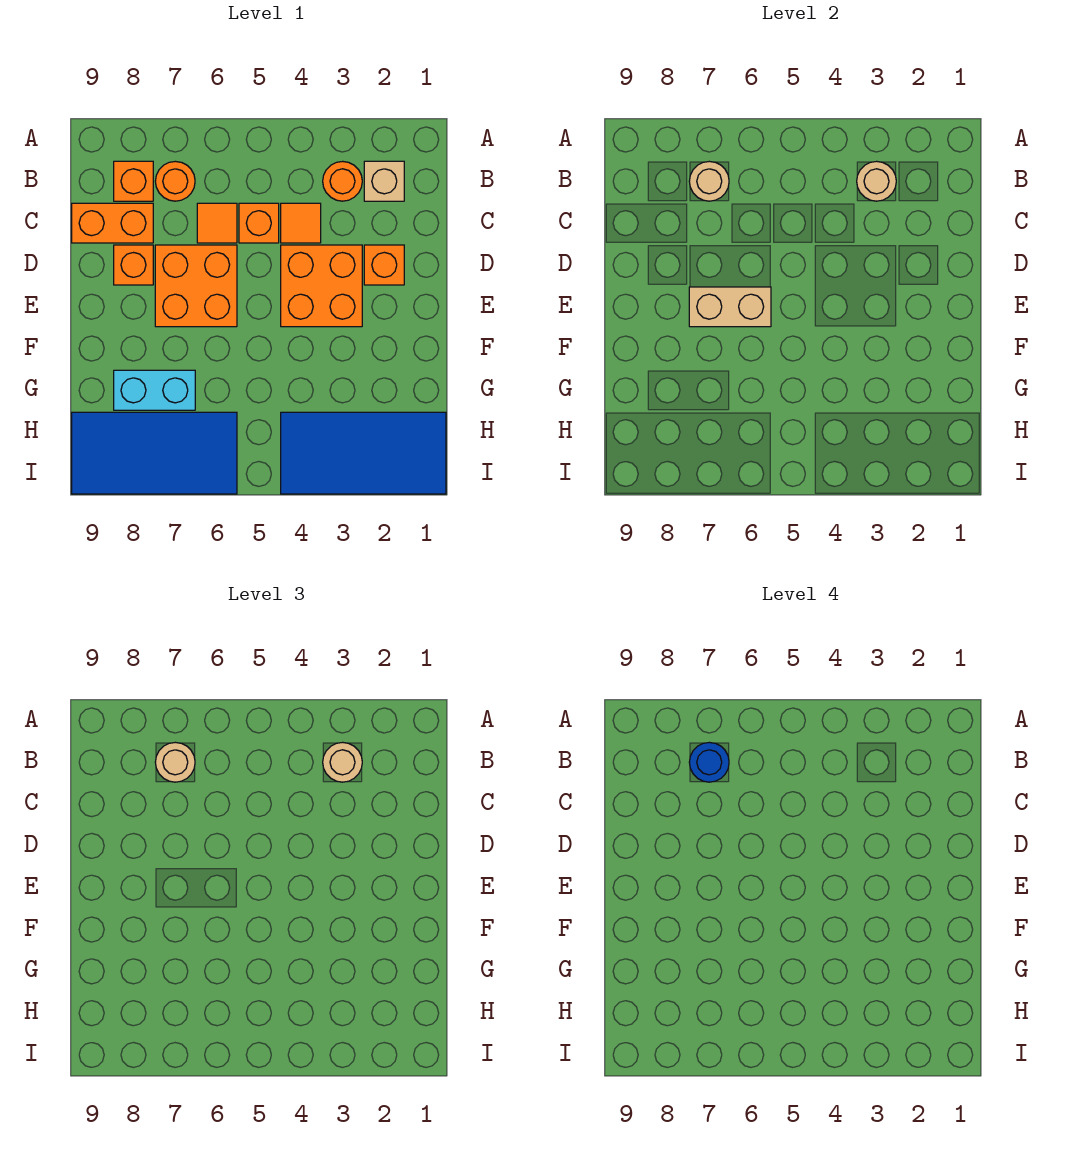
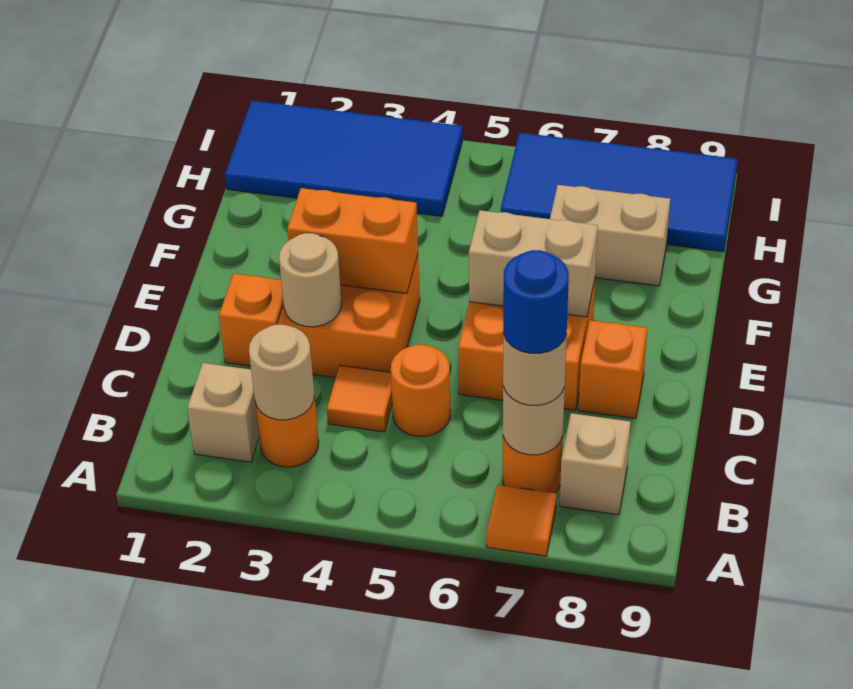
tan 1x1 round brick [323,742,362,782] -> tan 1x1 round brick moved to [279,233,342,327]
orange 1x1 brick [114,161,153,201] -> tan 1x1 brick [560,413,631,515]
orange 1x1 brick [239,203,279,243] -> orange 1x1 round brick [391,345,451,436]
orange 1x1 tile [197,203,237,243] -> orange 1x1 tile moved to [486,485,557,556]
orange 1x2 brick [72,203,153,243] -> orange 1x2 brick moved to [287,188,418,294]
cyan 1x2 brick [114,370,195,410] -> tan 1x2 brick [550,185,670,286]

